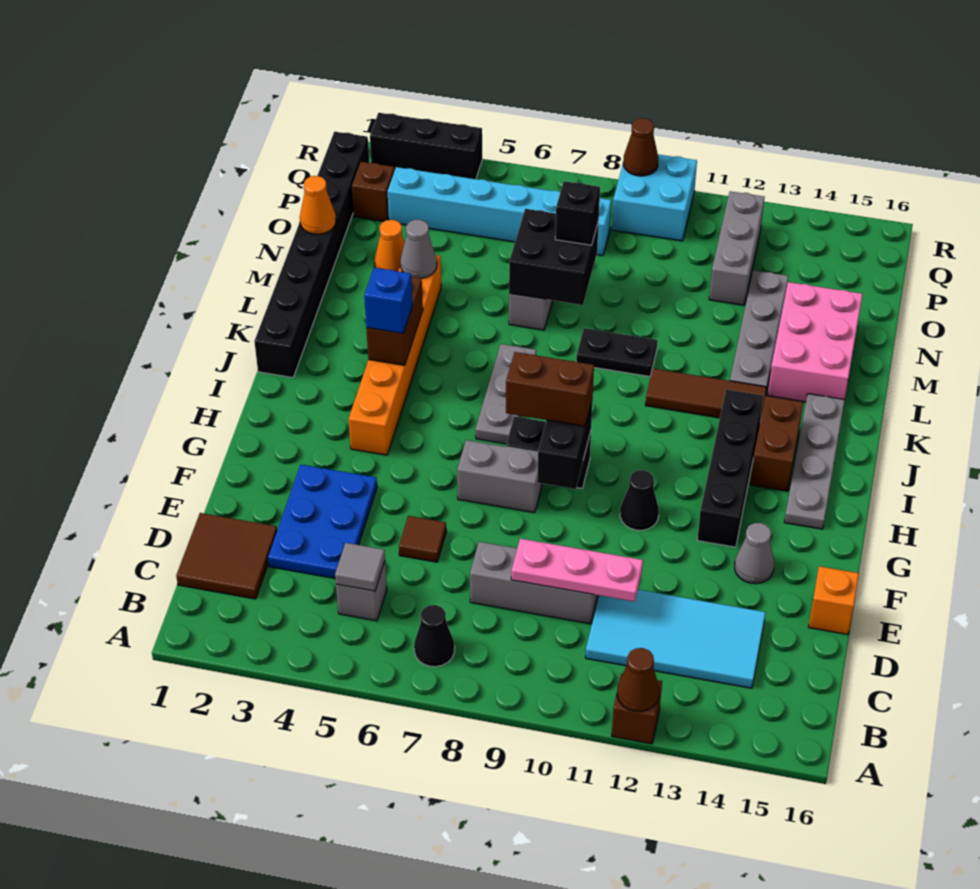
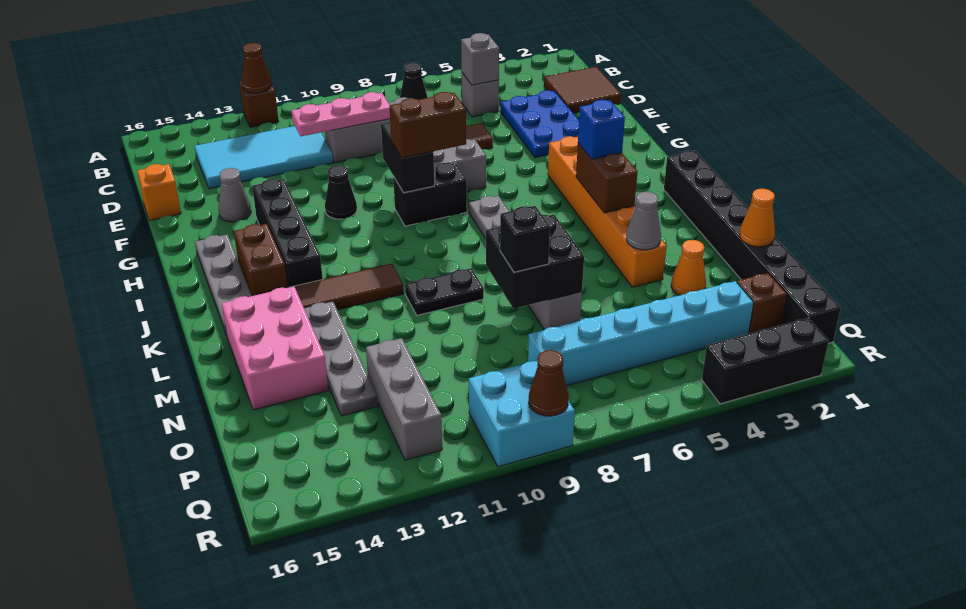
grey 1x1 tile [335,543,385,591] -> grey 1x1 brick [461,33,499,85]

